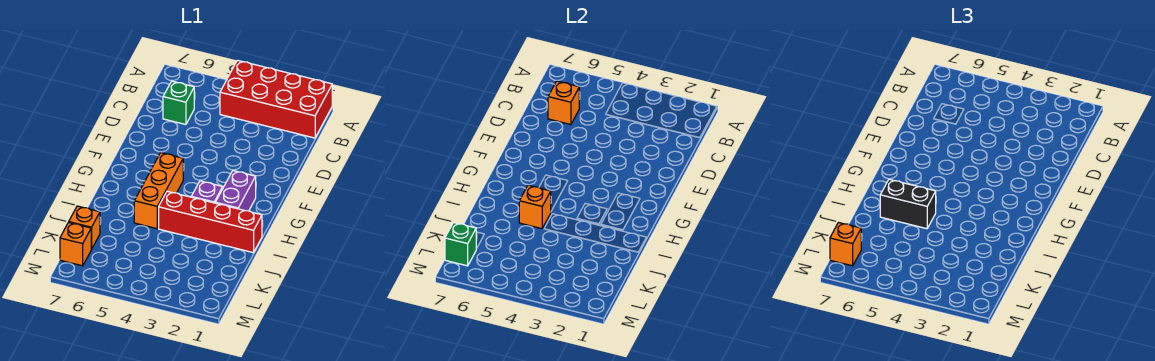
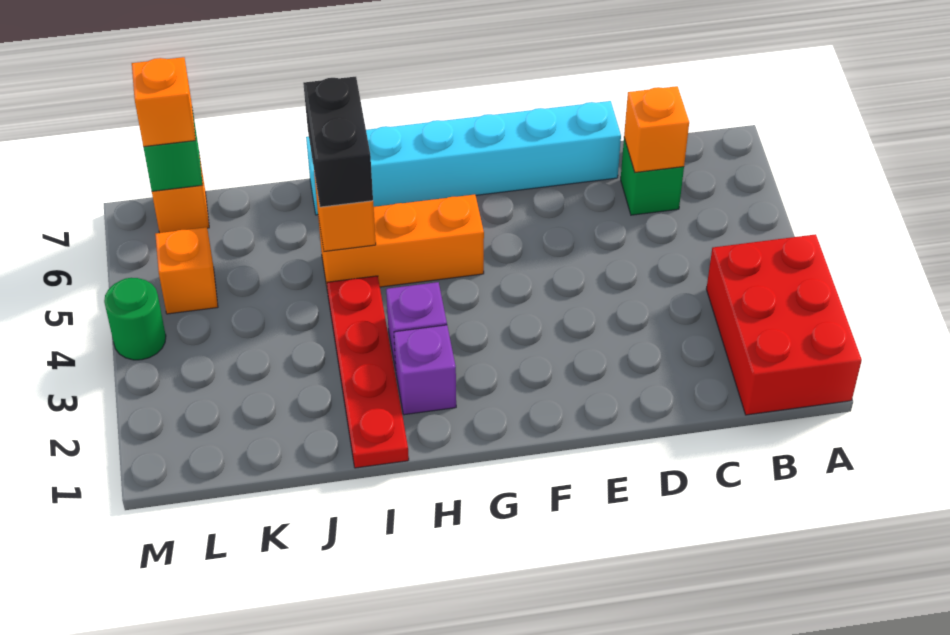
red 2x4 brick [220,60,332,138] -> red 2x3 brick [706,234,862,415]
none -> cyan 1x6 brick [306,101,621,215]
purple 1x2 brick [215,171,256,211] -> purple 1x1 brick [394,325,456,415]
red 1x4 brick [159,191,262,253] -> red 1x4 plate [327,276,409,468]
orange 1x1 brick [69,206,100,249] -> orange 1x1 brick moved to [155,227,218,314]
none -> green 1x1 round brick [104,278,166,360]

